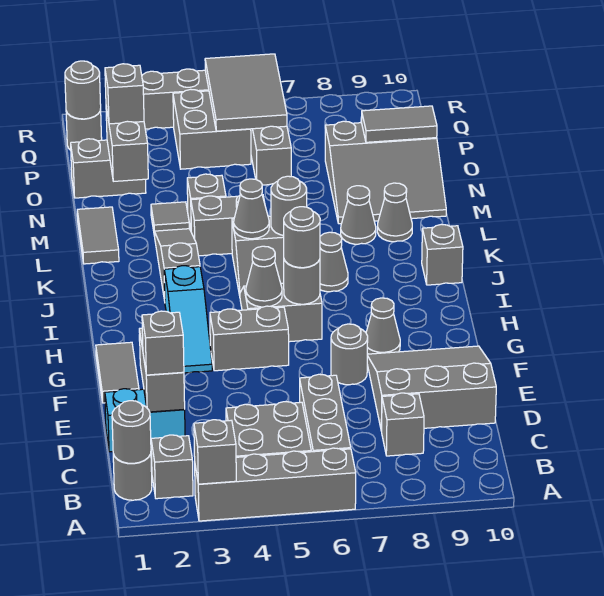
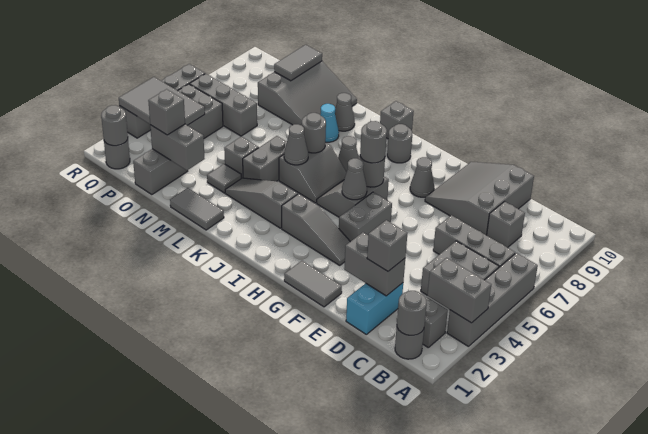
grey 1x1 brick [194,420,236,484] -> grey 1x2 brick [427,258,491,323]
grey 1x1 round brick [331,324,368,385] -> grey 1x1 round brick moved to [387,124,412,163]
cyan 1x3 slope [164,266,212,373] -> grey 1x3 slope [282,194,350,265]
grey 1x1 cone [341,186,376,244] -> cyan 1x1 cone [320,104,339,142]
grey 2x3 tile [205,54,287,131] -> grey 2x3 tile moved to [119,77,205,125]

